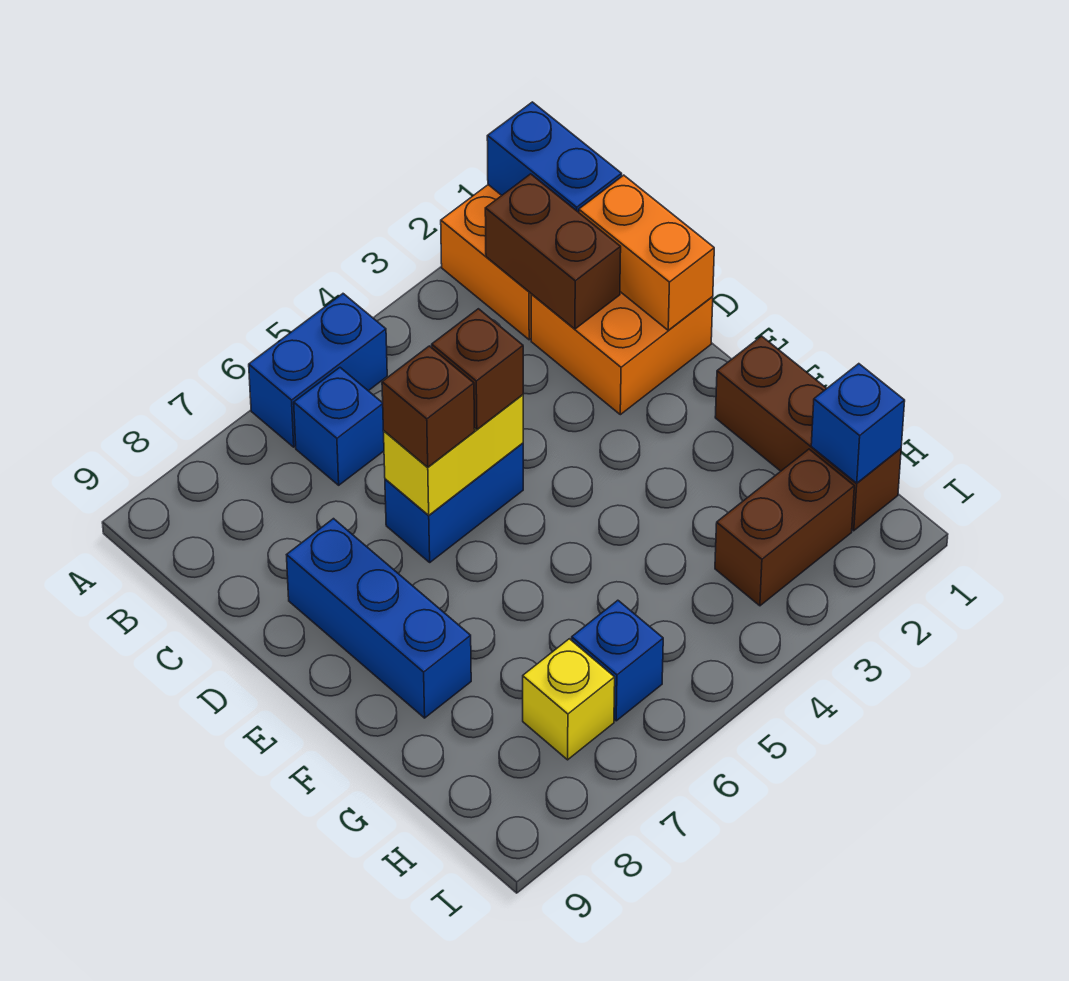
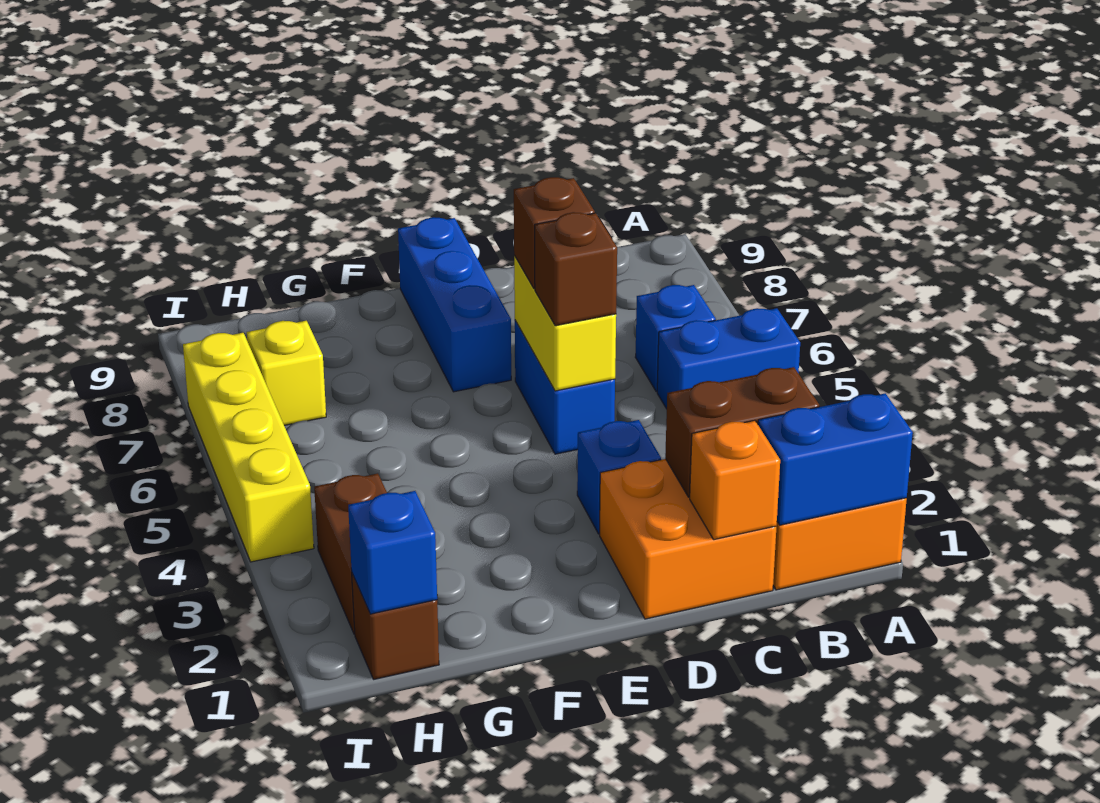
blue 1x2 brick [249,294,387,447] -> blue 1x2 brick turned to [657,308,800,409]
orange 1x2 brick [579,175,714,330] -> orange 1x1 brick [690,420,780,540]
blue 1x3 brick [287,519,471,718] -> blue 1x3 brick turned to [398,217,511,392]
brown 1x3 brick [715,336,901,531] -> brown 1x1 brick [352,574,439,679]
blue 1x1 brick [572,600,663,721] -> blue 1x1 brick moved to [577,420,661,534]
none -> yellow 1x4 brick [183,333,314,562]

